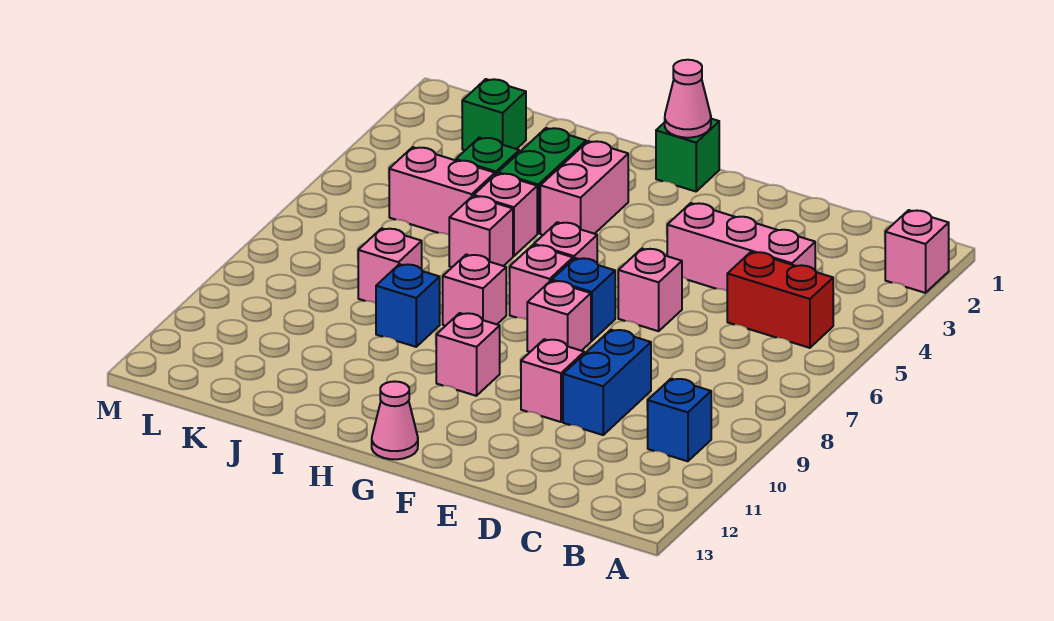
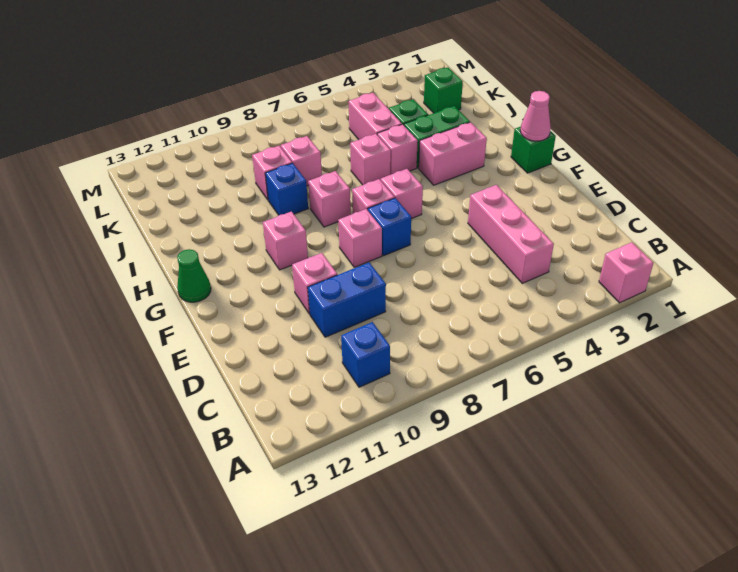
red 1x2 brick [727,252,833,348] -> none
pink 1x1 brick [618,249,682,331] -> pink 1x1 brick moved to [252,146,292,200]
pink 1x1 cone [372,381,418,459] -> green 1x1 cone [177,249,211,302]

